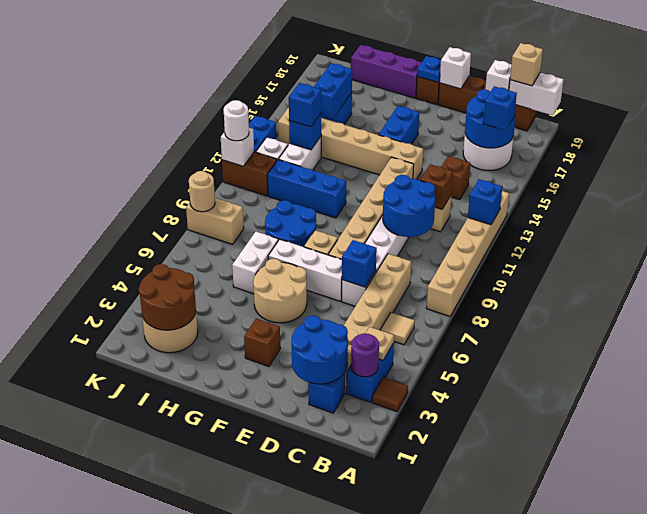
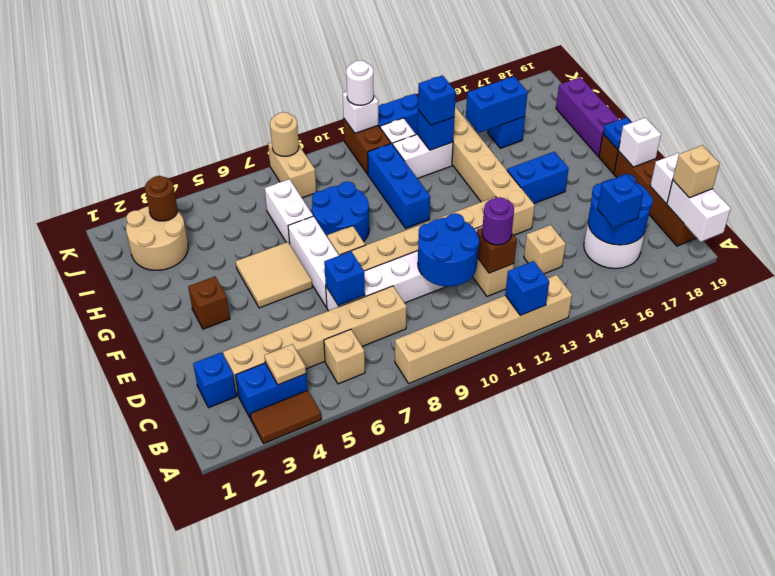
brown 1x1 tile [372,377,408,412] -> brown 1x2 tile [250,390,321,444]
purple 1x1 round brick [351,333,379,377] -> purple 1x1 round brick moved to [482,197,514,245]
tan 1x1 tile [381,312,415,345] -> tan 1x1 brick [324,329,365,384]
blue 2x2 round brick [291,316,348,384] -> none
brown 1x1 brick [441,156,470,200] -> tan 1x1 brick [524,225,566,274]
tan 2x2 round brick [253,259,307,323] -> tan 2x2 tile [236,242,312,308]
white 1x2 brick [232,232,278,294] -> white 1x2 brick turned to [265,179,313,244]
brown 2x2 round brick [139,264,196,330] -> brown 1x1 round brick [145,176,178,221]

